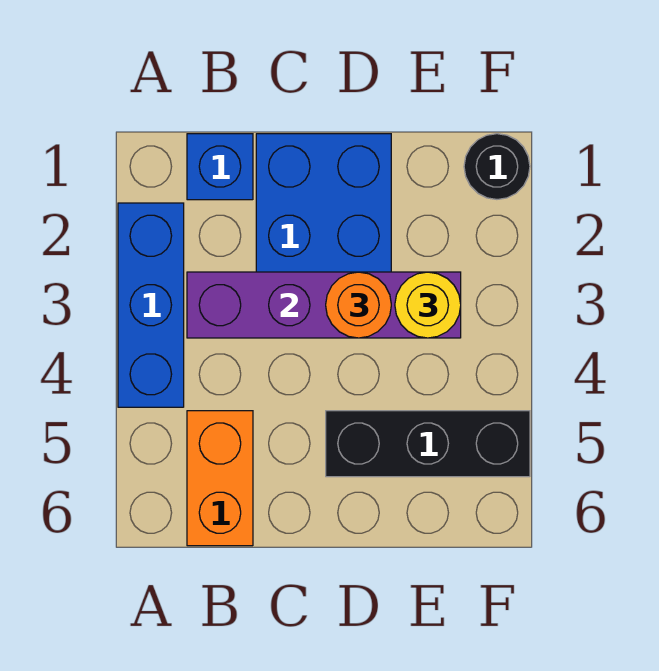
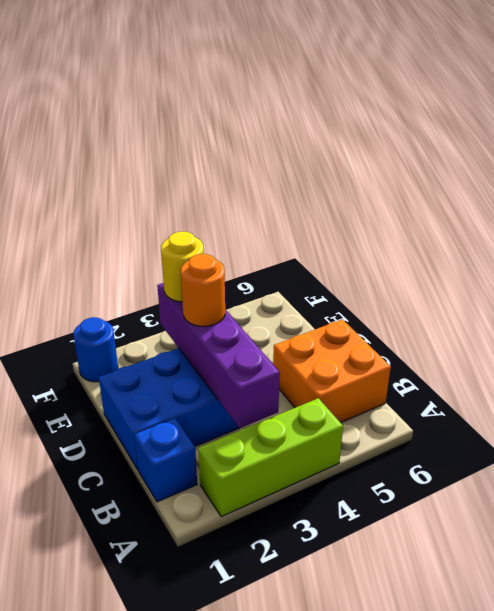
blue 1x3 brick [118,203,184,407] -> lime 1x3 brick [198,398,343,517]
orange 1x2 brick [187,411,253,546] -> orange 2x2 brick [273,319,391,423]
black 1x3 brick [326,411,530,477] -> none
black 1x1 round brick [464,134,530,199] -> blue 1x1 round brick [73,317,118,382]

